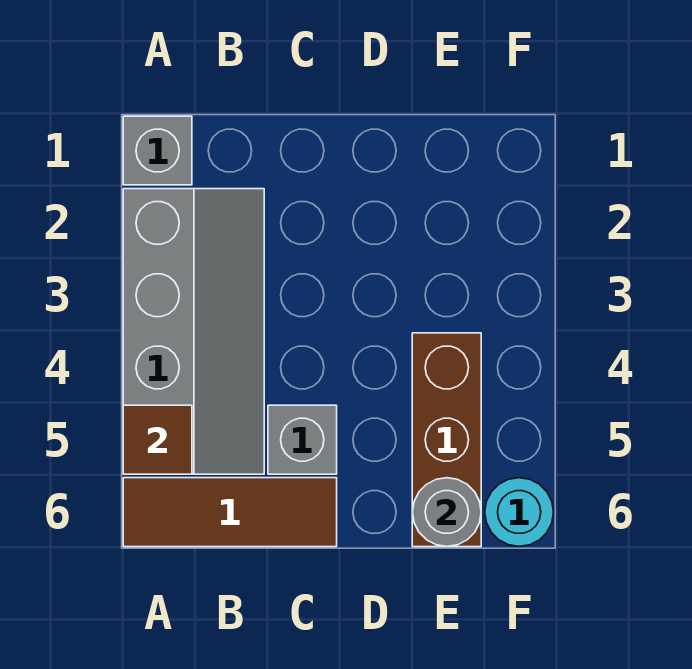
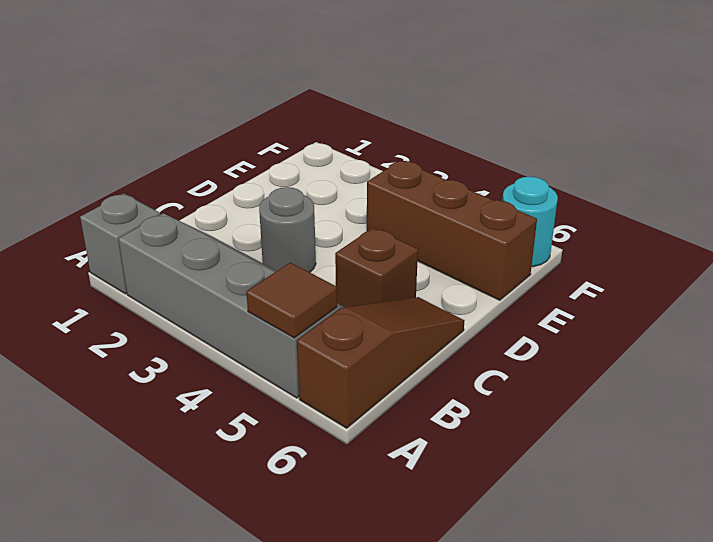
brown 1x3 tile [123,478,337,547] -> brown 1x3 slope [297,297,465,428]
grey 1x1 brick [268,405,337,474] -> brown 1x1 brick [335,228,418,307]
grey 1x1 round brick [412,478,481,547] -> grey 1x1 round brick moved to [259,187,316,272]

